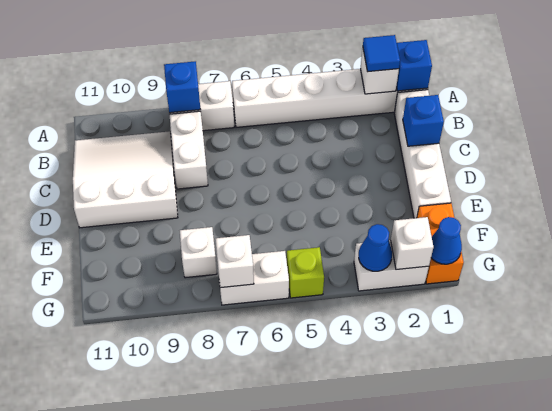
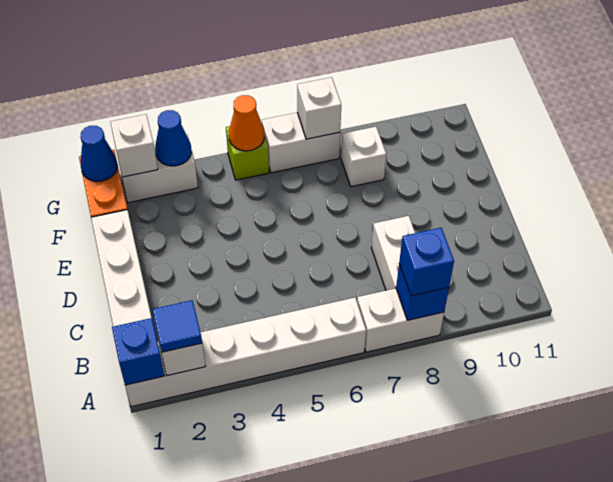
white 3x3 slope [73,131,178,228] -> none
blue 1x1 brick [403,95,444,146] -> blue 1x1 brick moved to [399,228,454,296]
none -> orange 1x1 cone [229,95,264,151]

